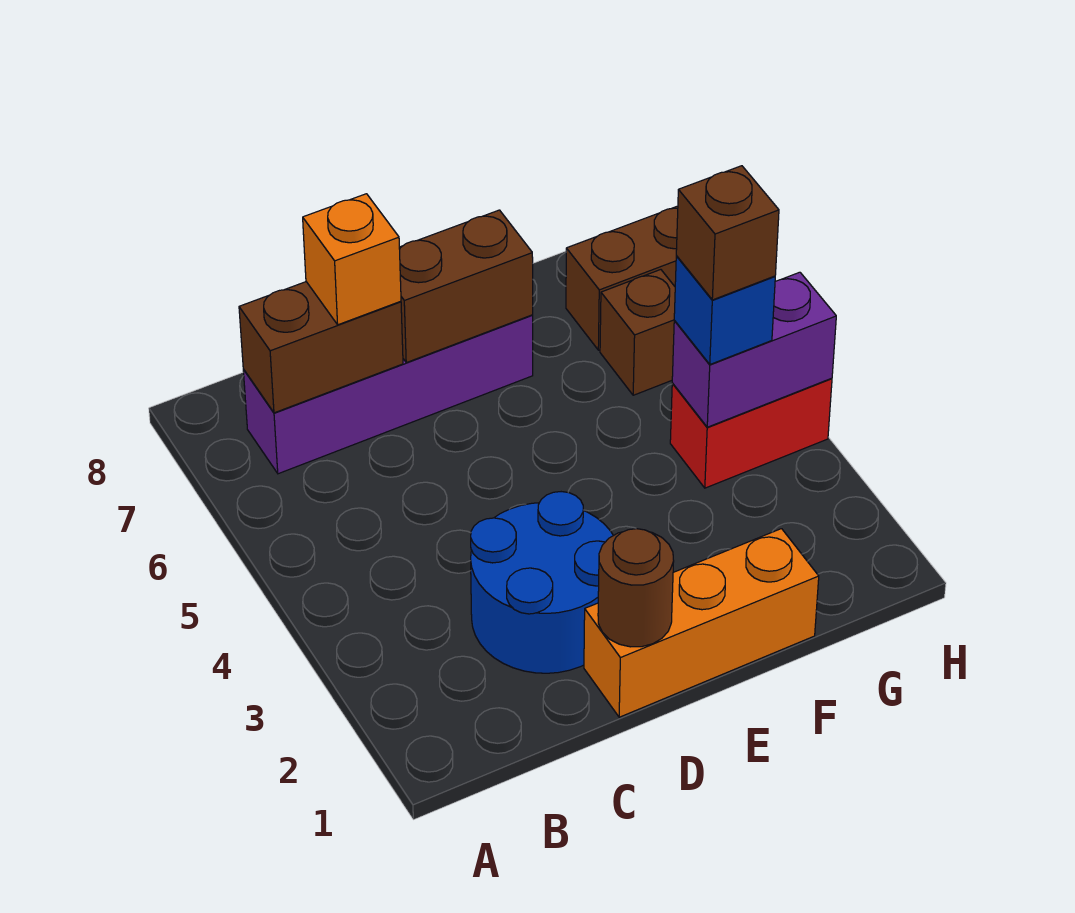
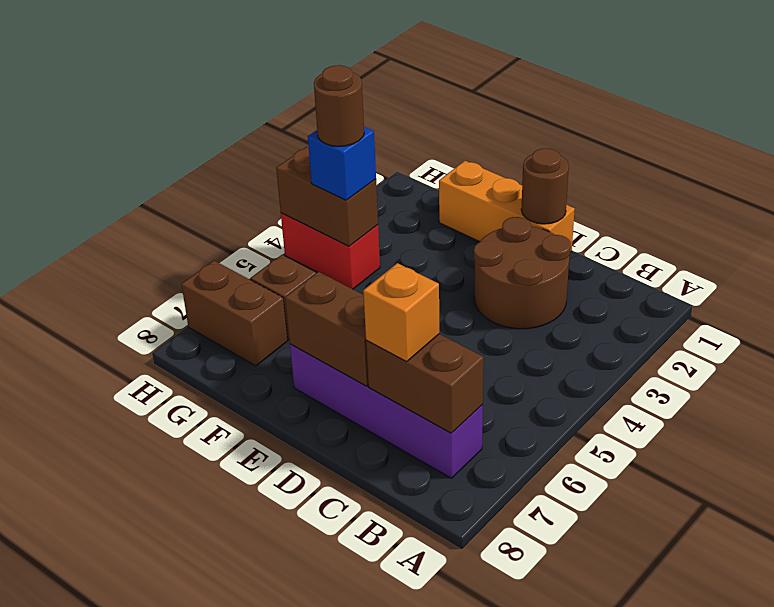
blue 2x2 round brick [471,492,613,673] -> brown 2x2 round brick [474,217,571,329]
purple 1x2 brick [672,272,836,427] -> brown 1x2 brick [276,147,378,246]
brown 1x1 brick [676,166,779,300] -> brown 1x1 round brick [314,65,364,146]

